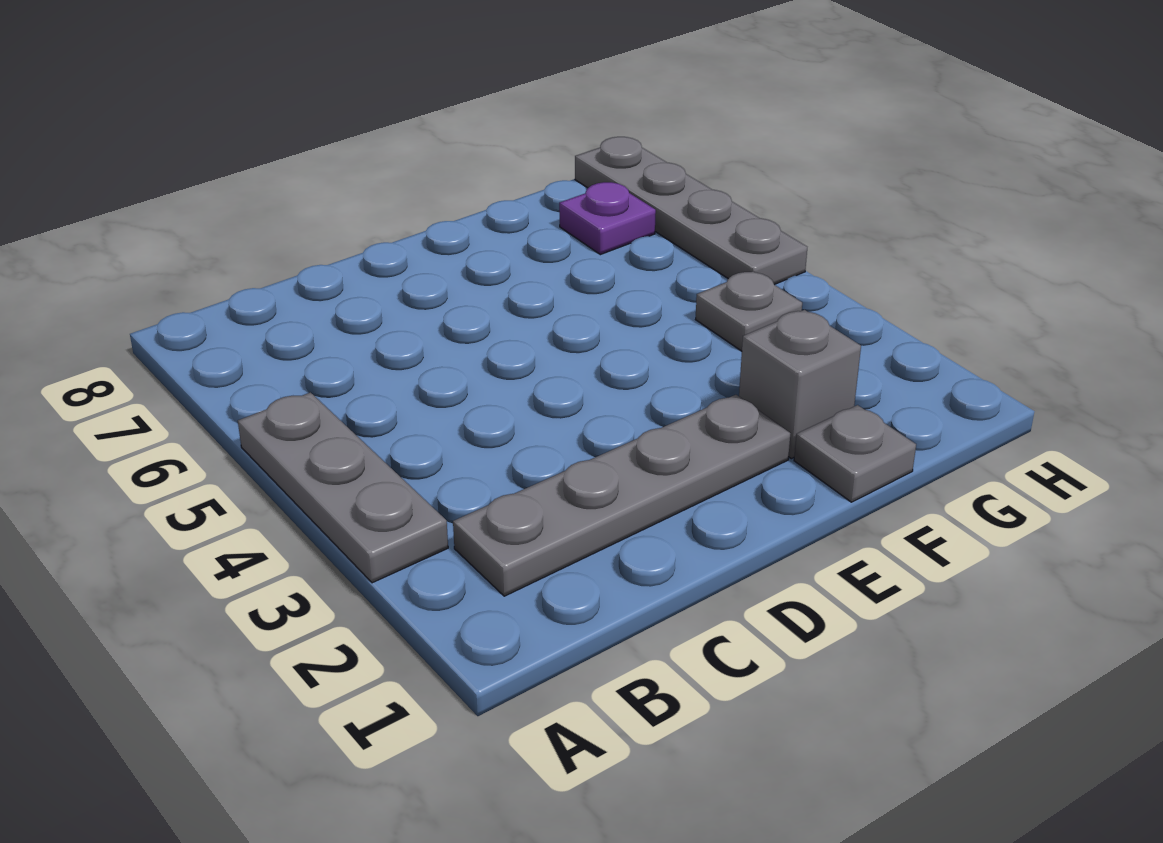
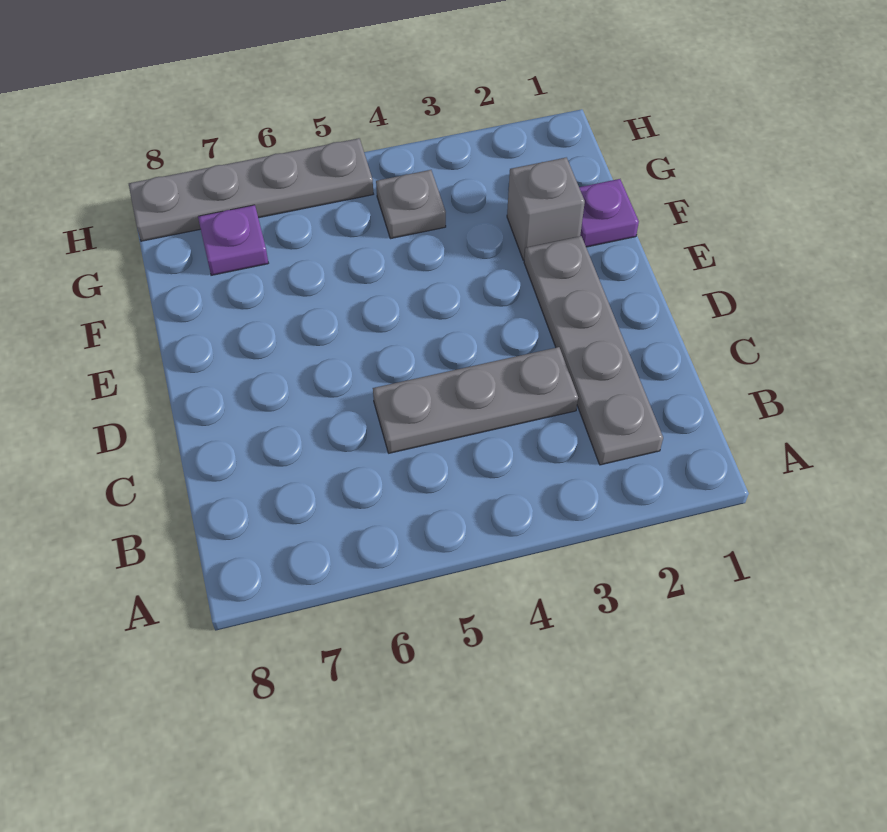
grey 1x3 plate [238,392,448,583] -> grey 1x3 plate moved to [373,347,578,453]
grey 1x1 plate [794,405,916,502] -> purple 1x1 plate [579,179,639,247]

